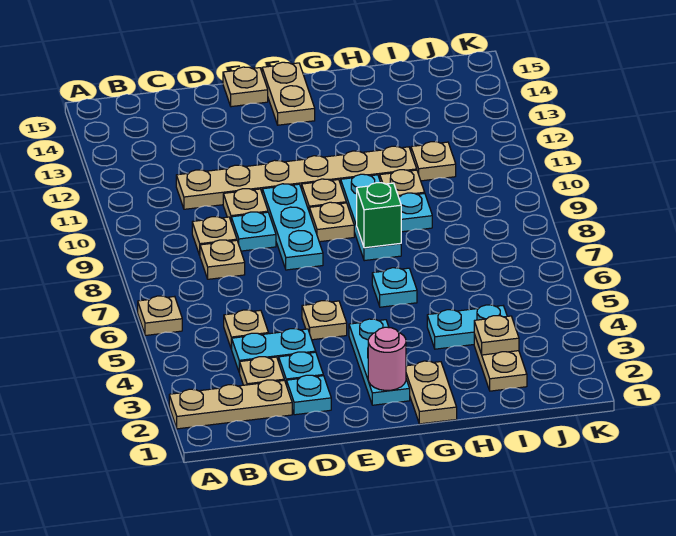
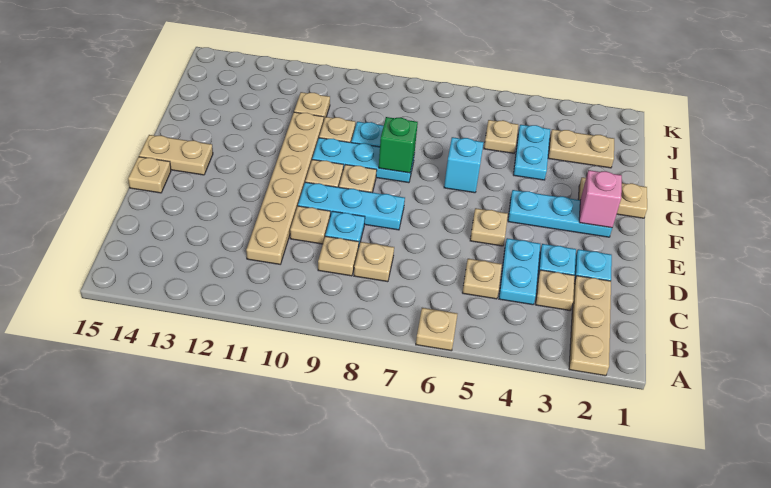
pink 1x1 round brick [368,327,406,390] -> pink 1x1 brick [579,170,622,228]
cyan 1x1 plate [372,268,417,307] -> cyan 1x1 brick [444,137,484,193]
tan 1x1 plate [474,316,519,355] -> tan 1x1 plate moved to [484,120,518,153]

